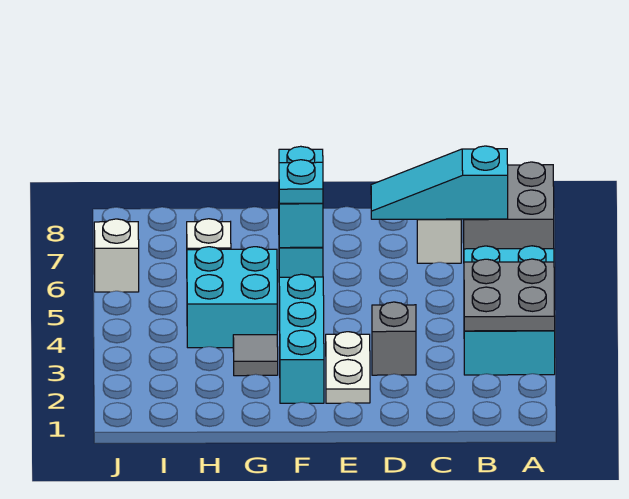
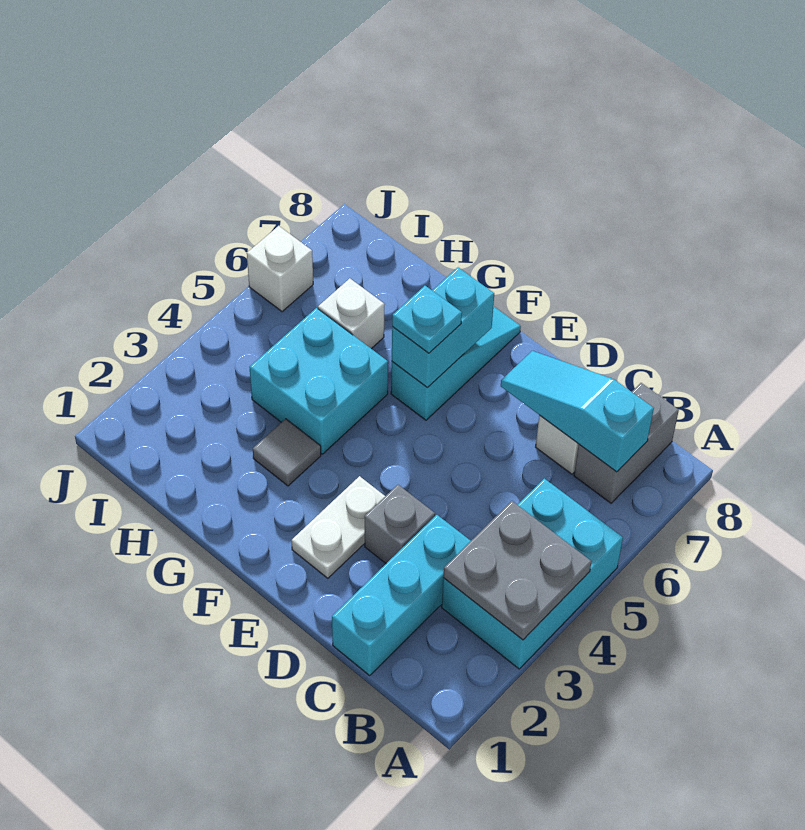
grey 2x2 brick [463,162,554,249] -> grey 1x2 brick [574,383,679,503]
cyan 1x3 brick [279,274,324,403] -> cyan 1x3 brick moved to [332,515,471,675]

